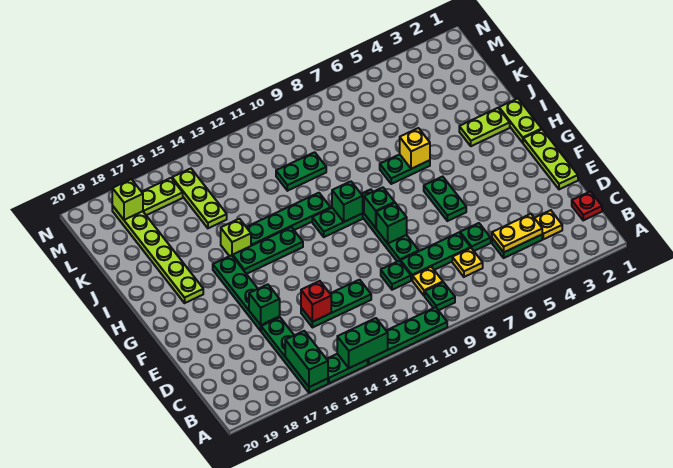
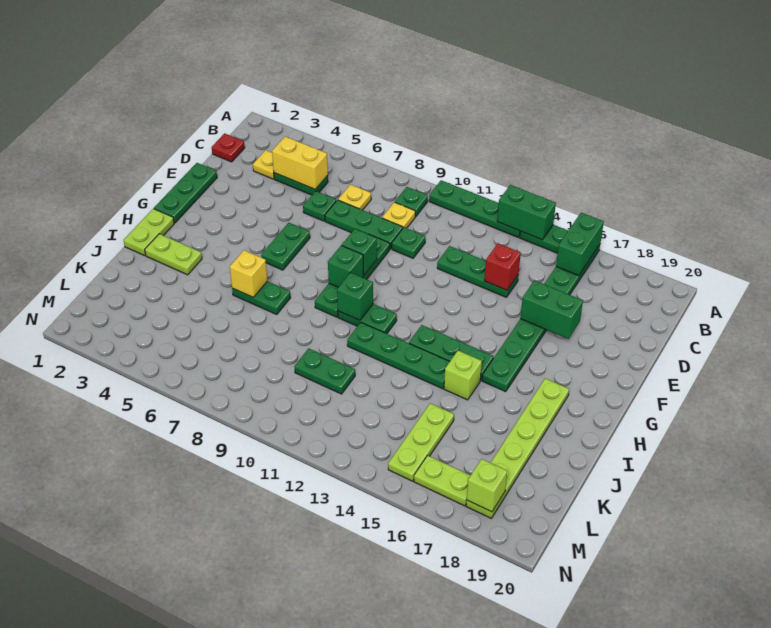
yellow 1x2 plate [492,214,542,252] -> yellow 1x2 brick [272,137,328,189]
lime 1x3 plate [523,130,578,189] -> green 1x3 plate [154,163,217,223]
green 1x1 brick [249,284,280,325] -> green 1x2 brick [520,280,583,339]

